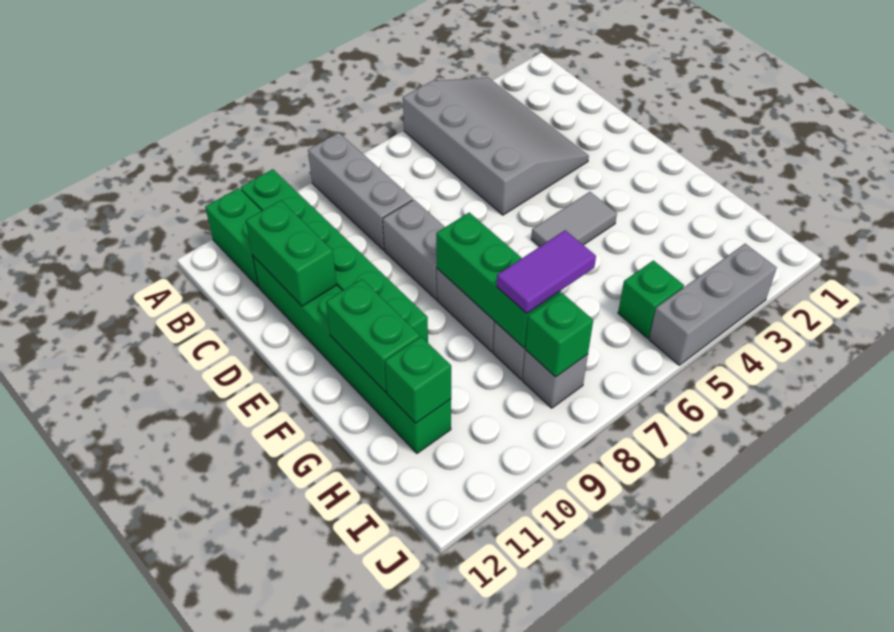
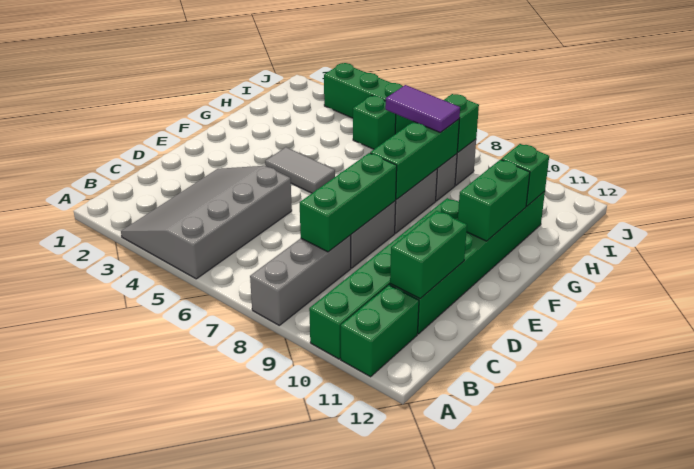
none -> green 1x3 brick [300,153,397,252]
grey 1x3 brick [649,244,777,365] -> green 1x3 brick [324,63,413,134]

